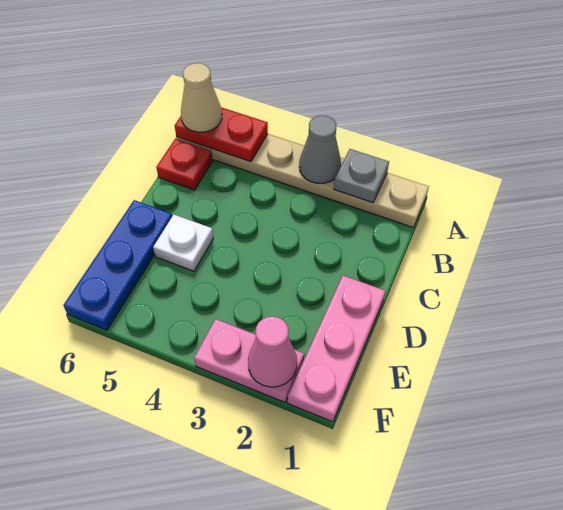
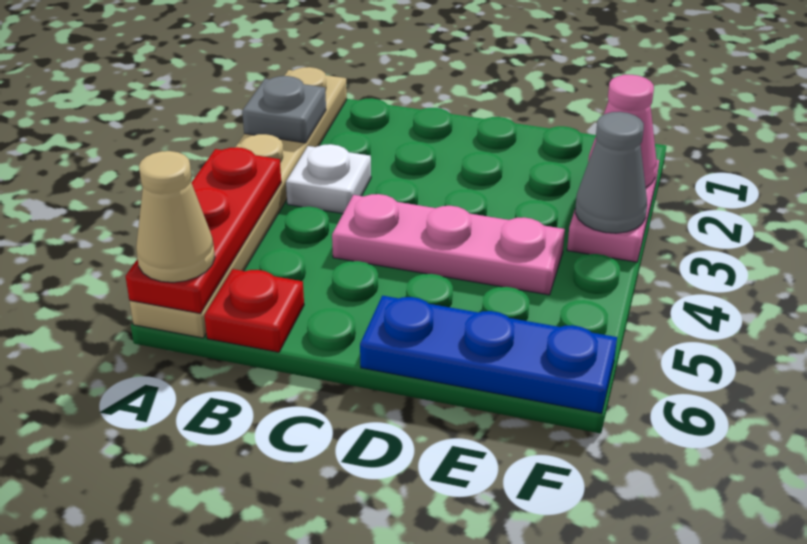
grey 1x1 cone [299,115,341,184] -> grey 1x1 cone moved to [575,112,647,233]
red 1x2 plate [175,107,268,162] -> red 1x3 plate [125,147,281,313]
pink 1x3 plate [288,276,385,422] -> pink 1x3 plate moved to [332,194,565,295]
white 1x1 plate [153,215,213,271] -> white 1x1 plate moved to [286,144,371,214]

